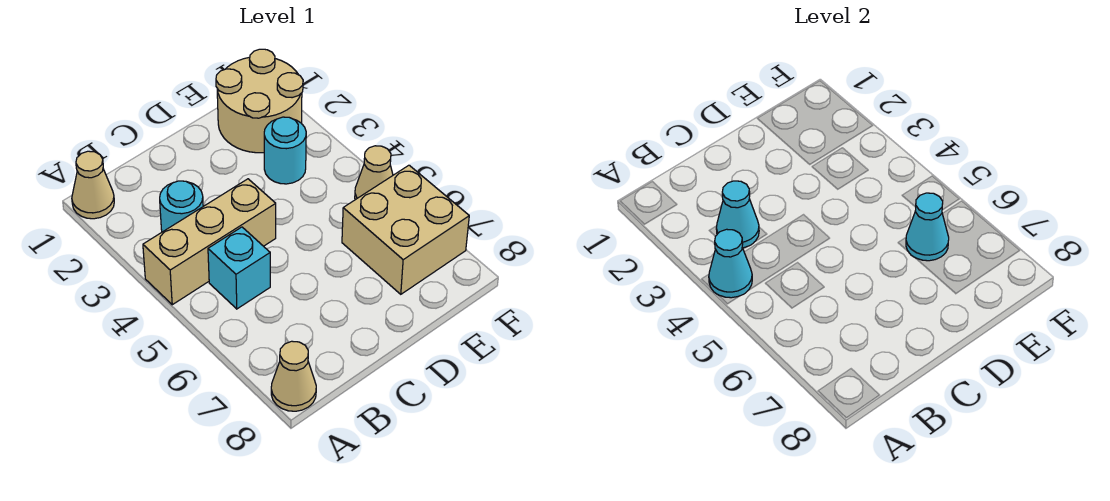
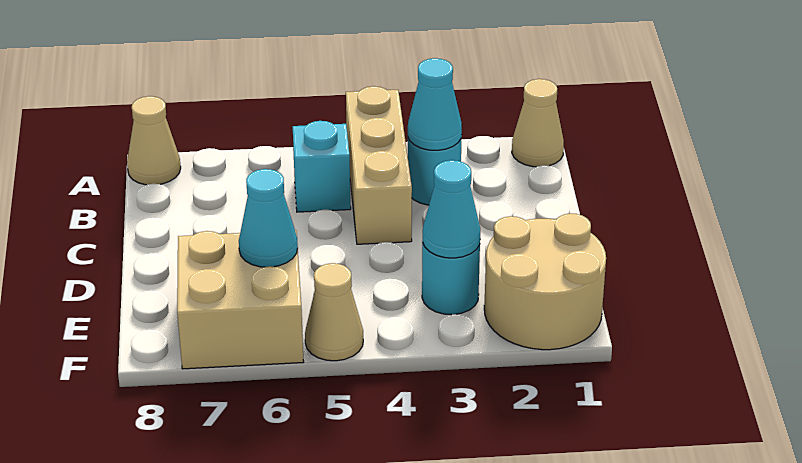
cyan 1x1 cone [709,229,752,298] -> cyan 1x1 cone moved to [423,160,480,258]

